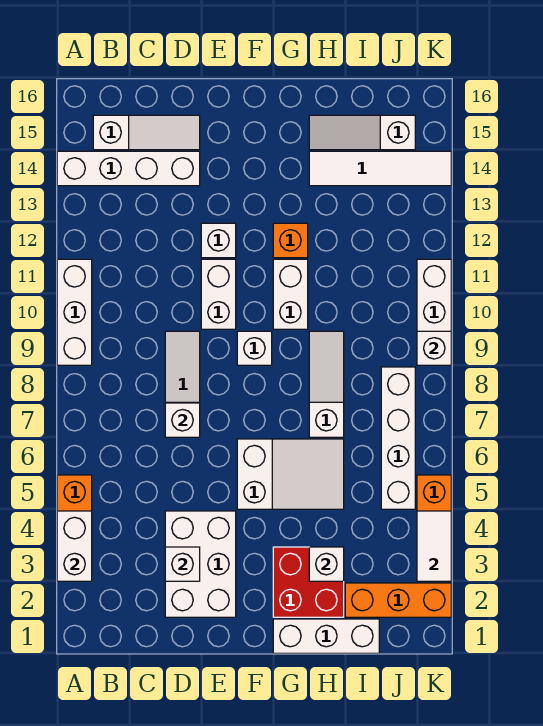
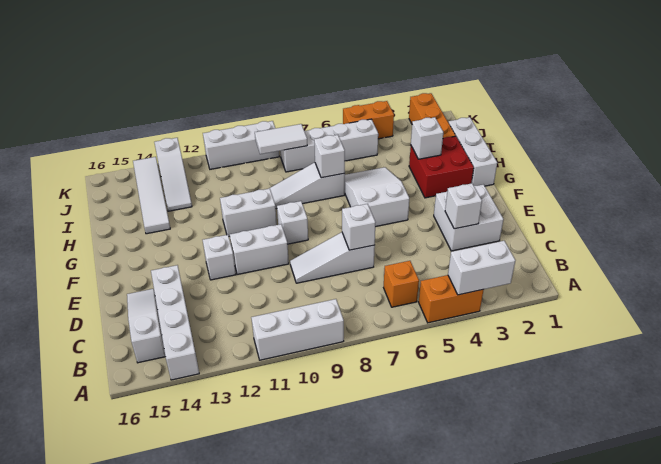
white 2x3 brick [165,511,236,617] -> white 2x2 brick [434,185,503,251]
orange 1x1 brick [273,223,308,258] -> orange 1x1 brick moved to [384,261,419,307]
white 1x3 slope [309,115,415,150] -> white 1x3 slope moved to [154,138,192,211]
white 1x2 tile [417,511,451,581] -> white 1x2 tile moved to [255,124,307,154]
white 1x1 brick [417,331,451,365] -> white 1x1 brick moved to [314,135,345,178]

